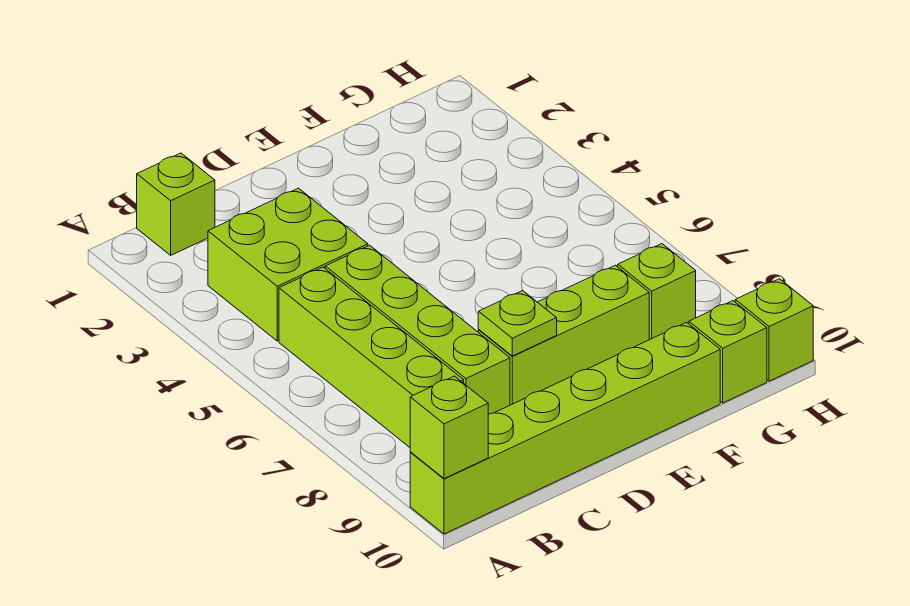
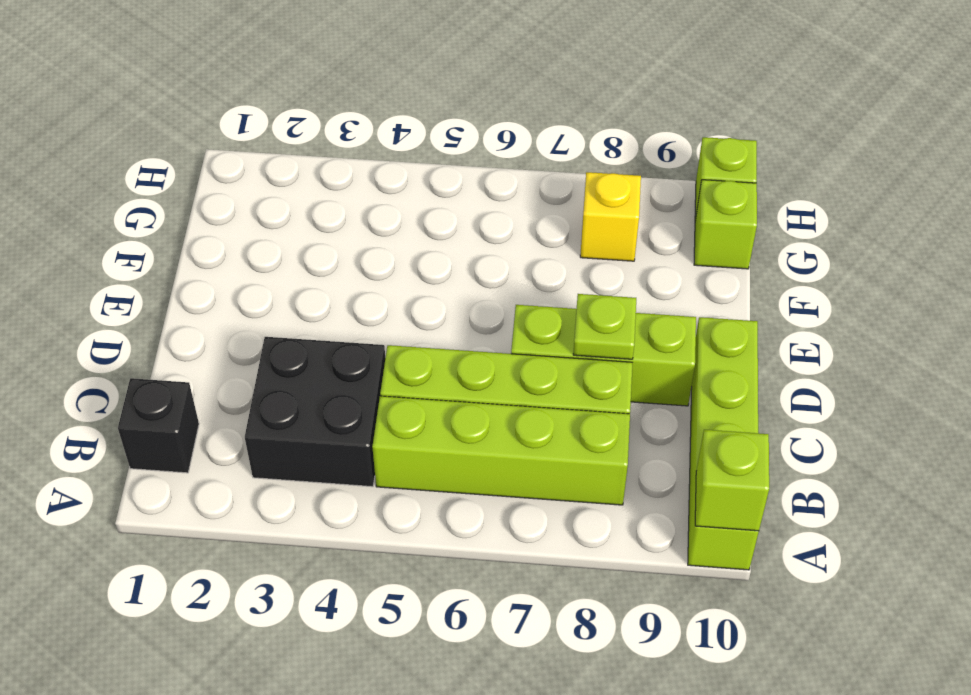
lime 1x6 brick [410,322,720,534] -> lime 1x4 brick [688,317,759,570]
lime 1x1 brick [137,153,215,255] -> black 1x1 brick [118,378,199,473]
lime 2x2 brick [208,188,368,341] -> black 2x2 brick [245,337,385,487]
lime 1x3 brick [478,265,649,405] -> lime 1x3 brick turned to [511,305,696,406]
lime 1x1 brick [618,244,696,340] -> yellow 1x1 brick [580,172,641,261]

